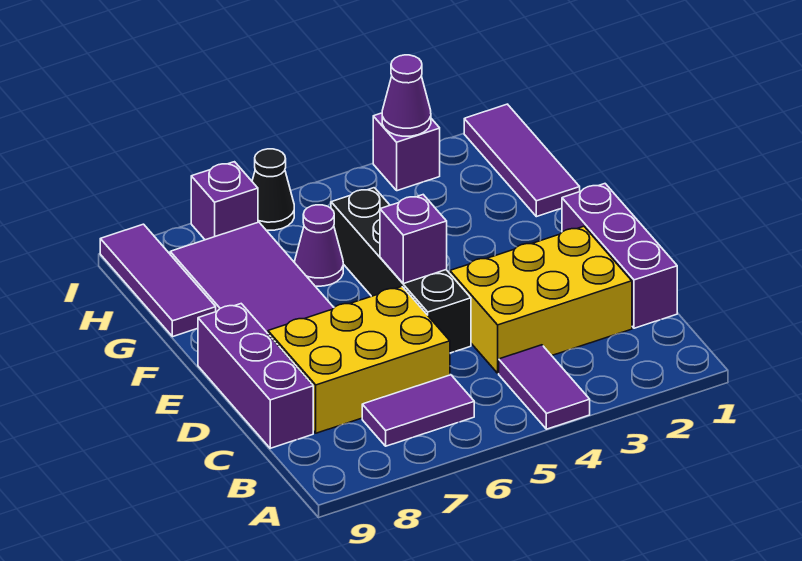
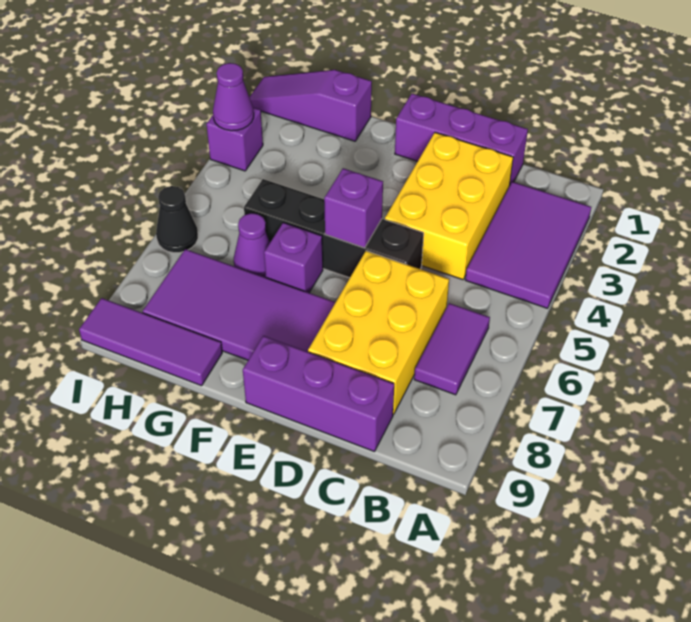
purple 1x2 tile [499,345,590,429] -> purple 2x3 tile [465,182,591,308]
purple 1x3 tile [464,104,580,217] -> purple 1x3 slope [249,70,372,141]
purple 1x1 brick [191,162,258,240] -> purple 1x1 brick moved to [264,222,323,293]

